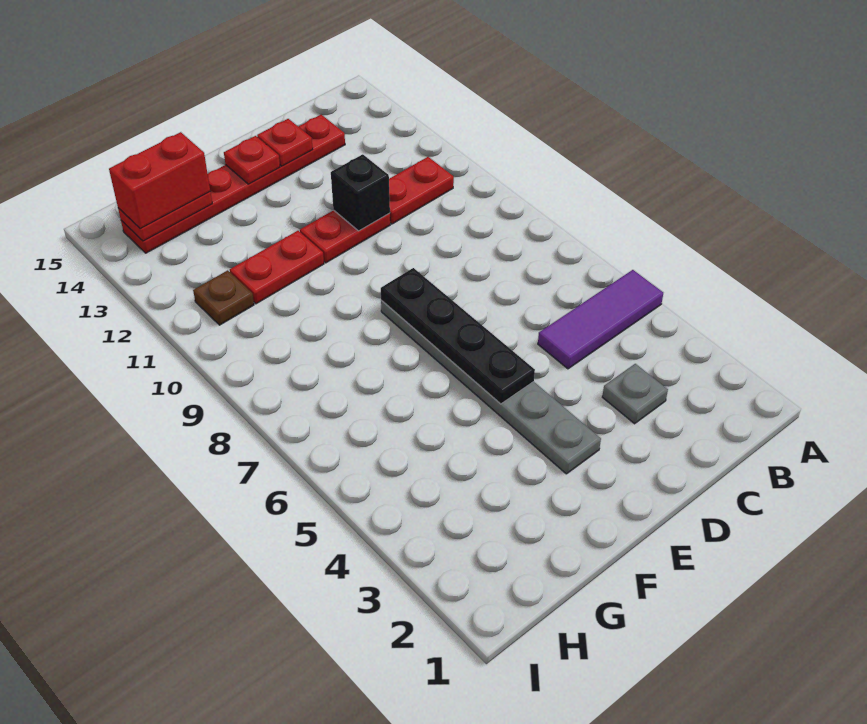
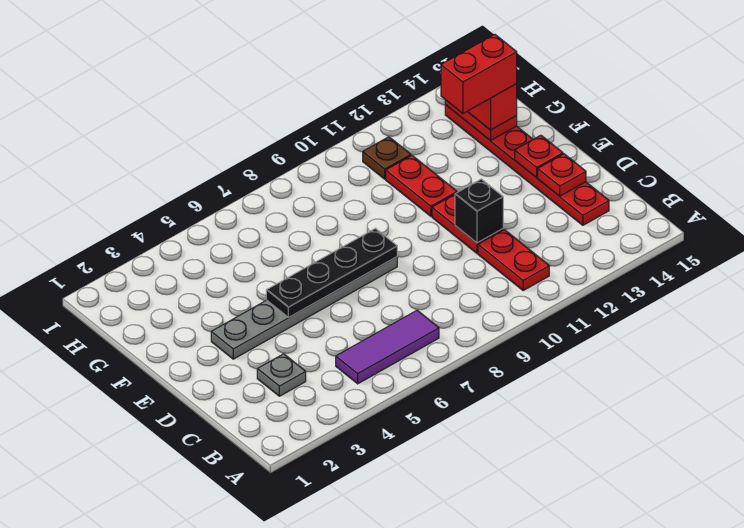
purple 1x3 tile [538,270,663,369] -> purple 1x3 tile turned to [336,310,439,384]
none -> red 1x2 brick [441,34,517,113]

